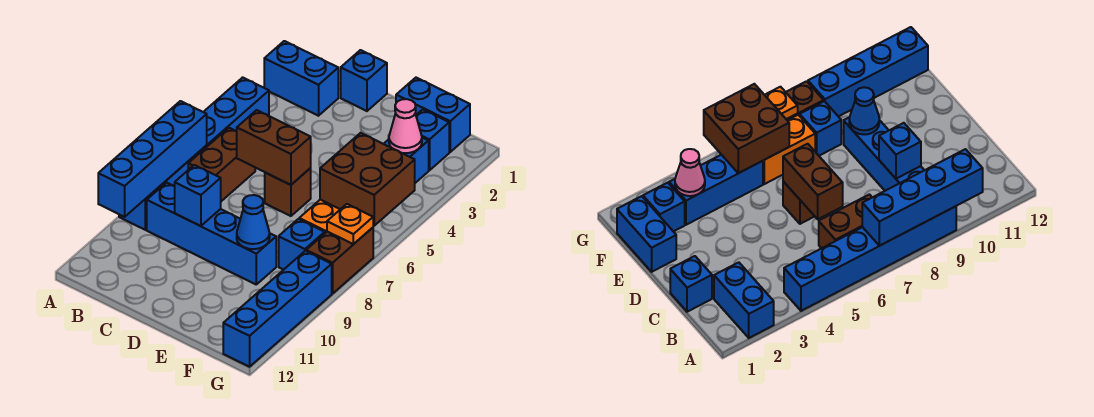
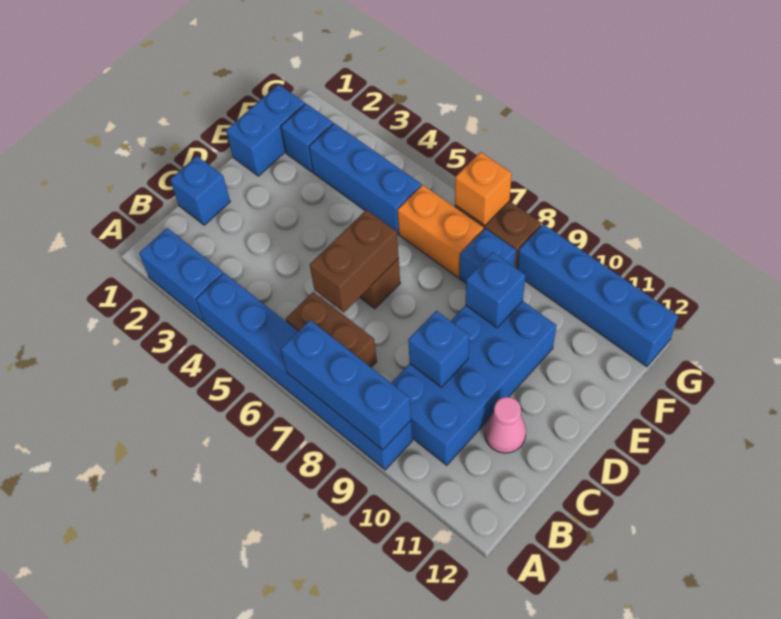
blue 1x2 brick [264,41,338,116] -> blue 1x2 brick turned to [139,228,223,321]
blue 1x4 brick [98,101,207,217] -> blue 1x3 brick [281,320,411,450]
blue 1x4 brick [147,183,276,284] -> blue 2x4 brick [392,301,557,465]
blue 1x1 cone [237,195,270,249] -> blue 1x1 brick [466,252,526,328]
pink 1x1 cone [389,99,422,153] -> pink 1x1 cone moved to [485,397,526,453]
brown 2x2 brick [320,133,415,226] -> none
orange 1x1 plate [327,204,373,244] -> orange 1x1 brick [455,152,512,226]

